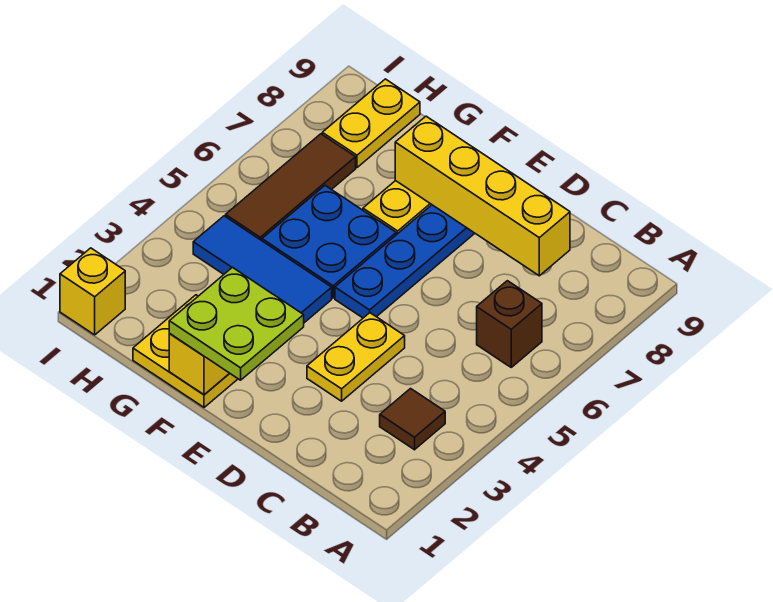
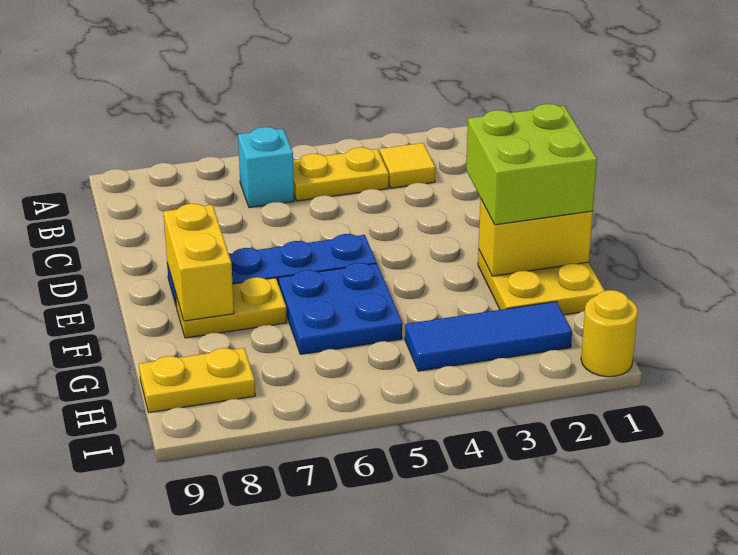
brown 1x1 tile [380,389,445,450] -> yellow 1x1 tile [380,143,435,188]
brown 1x1 brick [477,281,542,367] -> cyan 1x1 brick [238,127,294,207]
yellow 1x4 brick [395,116,570,276] -> yellow 1x2 brick [164,204,234,321]
yellow 1x2 plate [307,313,405,401] -> yellow 1x2 plate moved to [293,147,389,201]
lime 2x2 plate [169,268,304,380] -> lime 2x2 brick [466,104,597,225]
blue 1x3 tile [193,216,332,323] -> blue 1x3 tile turned to [405,302,572,371]
brown 1x3 tile [226,134,356,241] -> none
yellow 1x1 brick [60,248,125,335] -> yellow 1x1 round brick [581,290,638,377]

